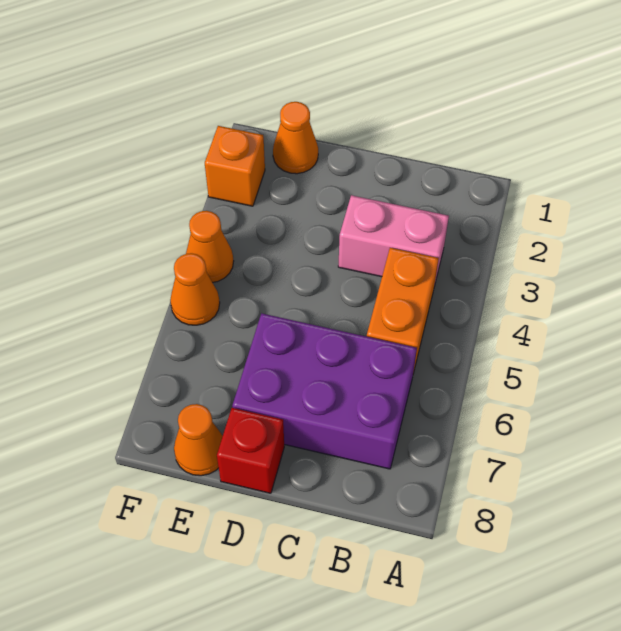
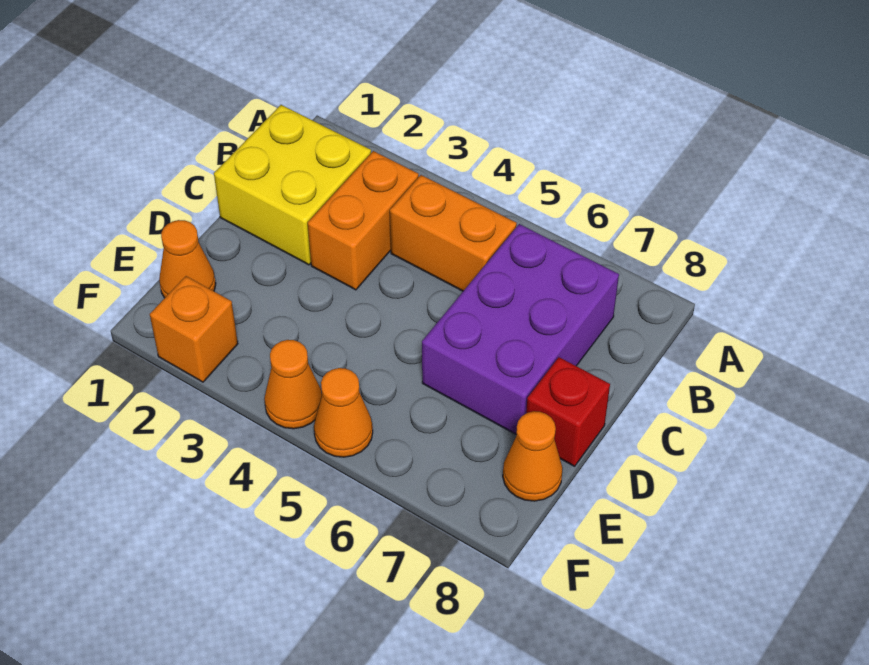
none -> yellow 2x2 brick [214,105,371,265]
pink 1x2 brick [338,195,449,286] -> orange 1x2 brick [308,151,419,290]

